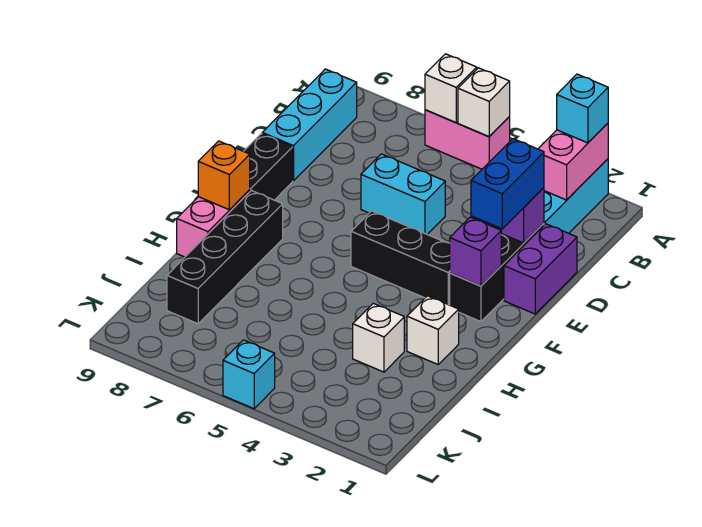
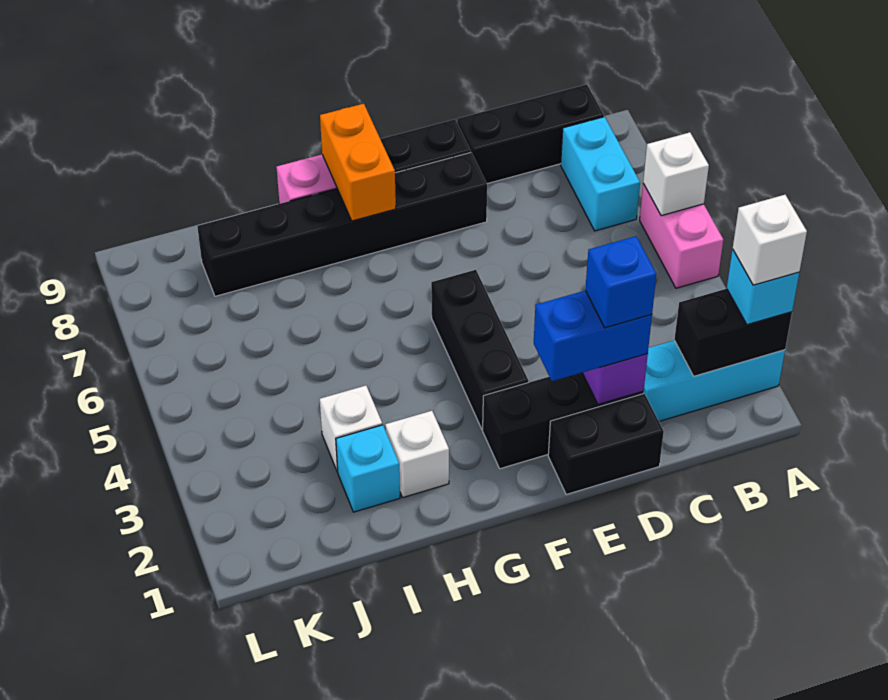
pink 1x2 brick [538,123,608,200] -> black 1x2 brick [674,289,792,376]
white 1x1 brick [458,68,510,137] -> white 1x1 brick moved to [733,195,807,285]
cyan 1x3 brick [262,69,357,181] -> black 1x3 brick [457,84,604,184]
purple 1x2 brick [504,224,577,314] -> black 1x2 brick [548,394,664,495]
none -> blue 1x1 brick [585,236,656,328]
cyan 1x2 brick [361,154,445,234] -> cyan 1x2 brick moved to [561,117,640,231]
purple 1x1 brick [450,217,501,286] -> none
black 1x4 brick [167,191,283,324] -> black 1x6 brick [197,153,487,296]
orange 1x1 brick [198,141,250,210] -> orange 1x2 brick [320,104,396,221]
cyan 1x1 brick [223,340,275,409] -> cyan 1x1 brick moved to [336,425,400,512]

